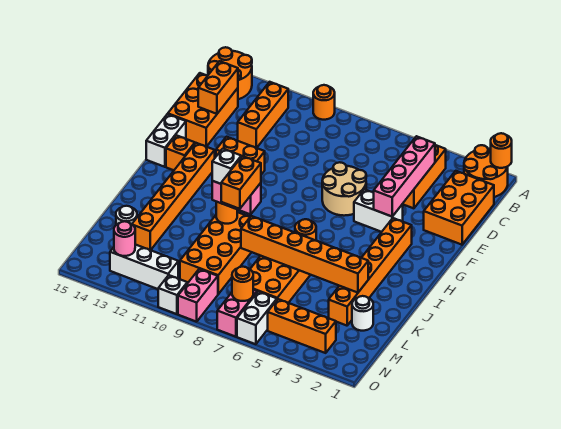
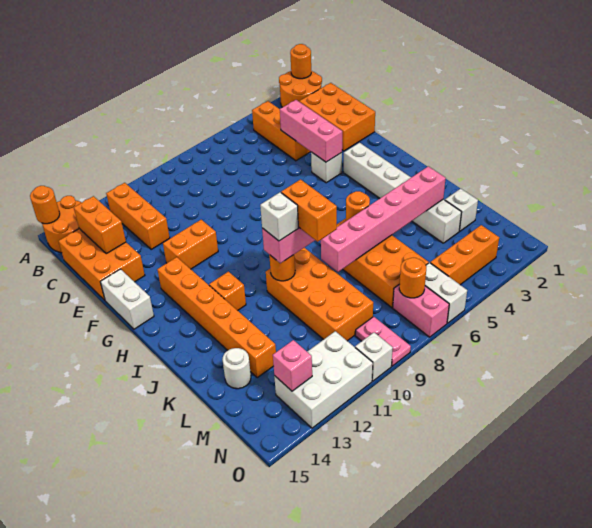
orange 1x1 round brick [313,85,335,120] -> orange 1x1 round brick moved to [30,186,60,224]
pink 1x4 brick [374,136,435,217] -> pink 1x3 brick [280,100,342,162]
tan 2x2 round brick [322,162,366,216] -> none
white 1x2 brick [354,189,403,232] -> white 1x1 brick [311,152,342,183]
orange 1x6 brick [329,218,412,326] -> white 1x6 brick [344,143,461,243]
orange 1x1 brick [166,135,195,170] -> orange 1x1 brick moved to [209,272,246,311]
orange 1x6 brick [241,216,368,293] -> pink 1x6 brick [321,166,446,272]
white 1x1 round brick [352,296,373,331] -> white 1x1 brick [445,189,478,231]
pink 1x2 brick [178,269,218,322] -> pink 1x2 plate [356,317,411,366]
white 1x3 brick [110,245,178,289] -> white 2x3 brick [274,331,373,428]
pink 1x1 round brick [114,221,135,256] -> pink 1x1 brick [273,340,312,391]

